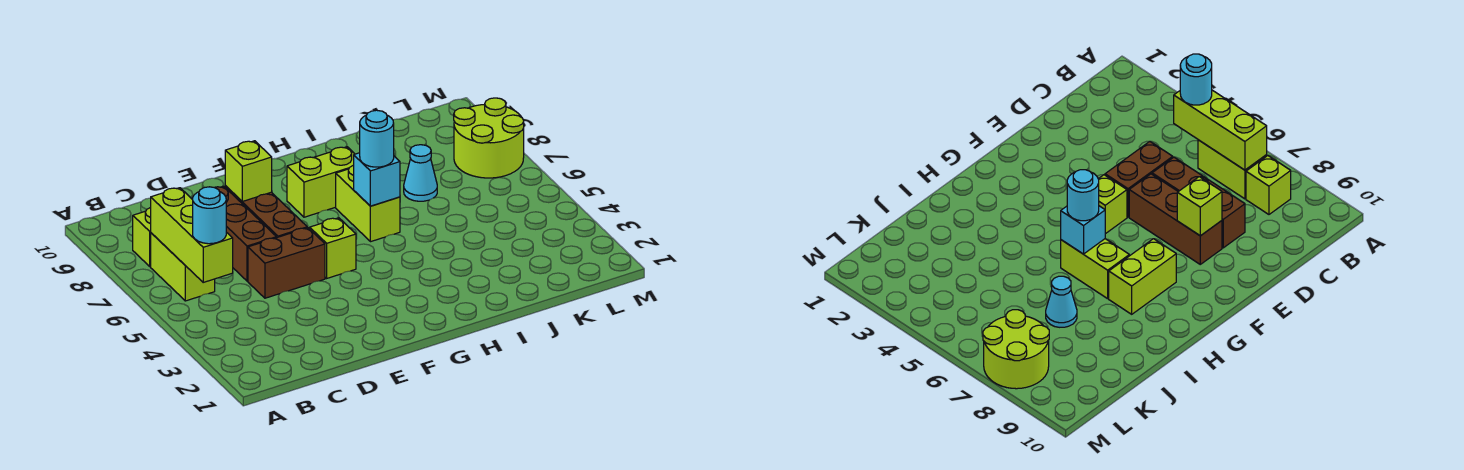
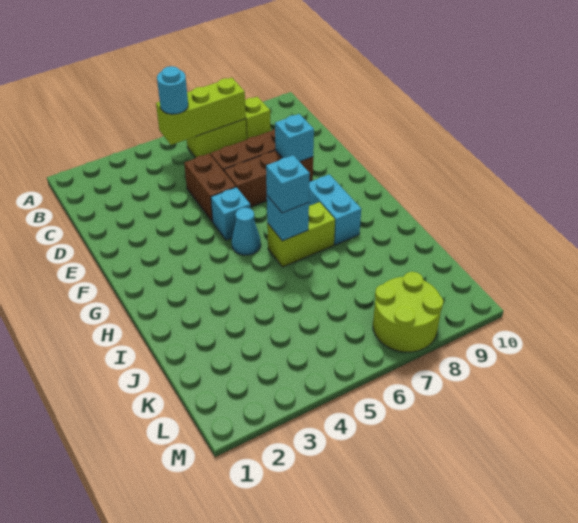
lime 1x1 brick [225,141,272,201] -> cyan 1x1 brick [275,114,314,162]
lime 1x1 brick [310,218,356,278] -> cyan 1x1 brick [211,187,250,240]
lime 1x2 brick [287,147,354,217] -> cyan 1x2 brick [309,174,361,245]
cyan 1x1 round brick [360,110,394,167] -> cyan 1x1 brick [266,155,310,213]
cyan 1x1 cone [404,145,437,201] -> cyan 1x1 cone moved to [232,208,261,255]

